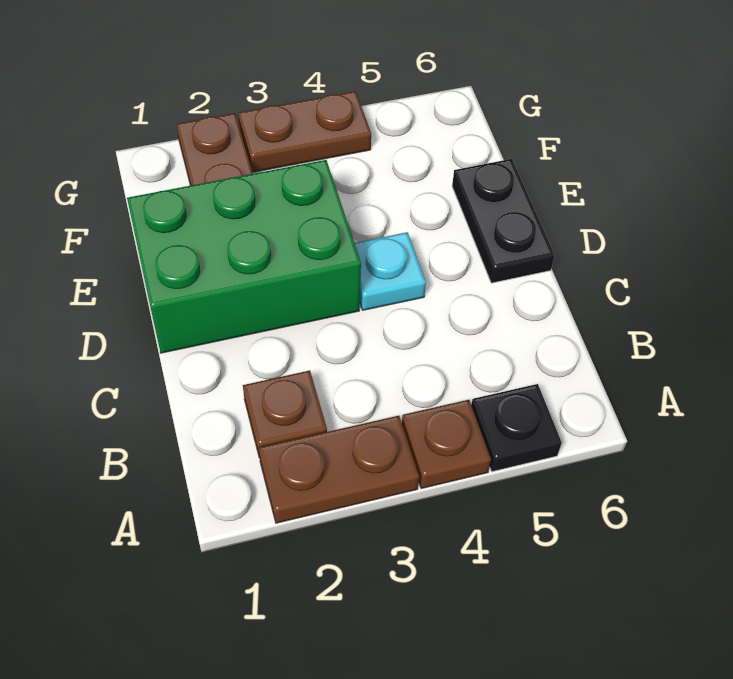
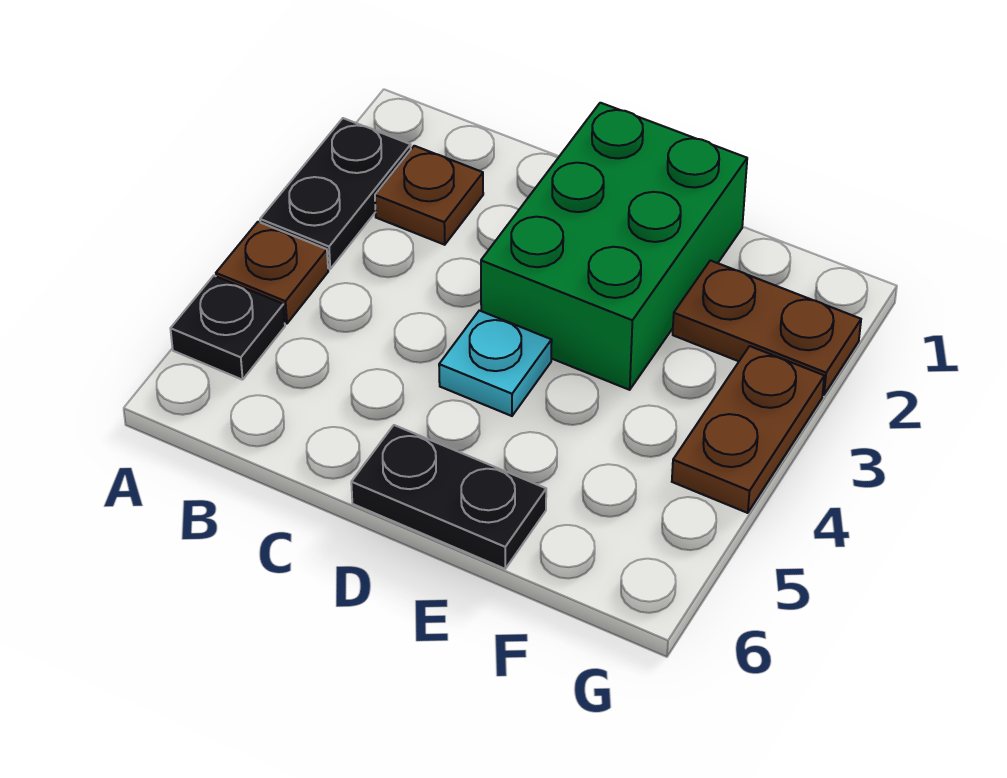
brown 1x2 plate [259,416,419,523] -> black 1x2 plate [260,118,411,269]

